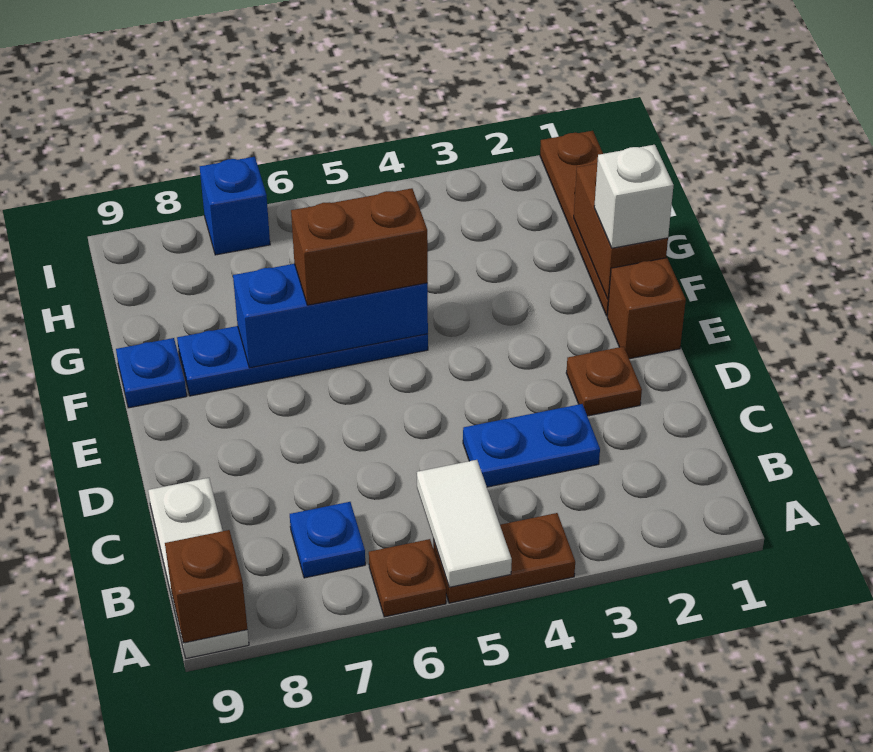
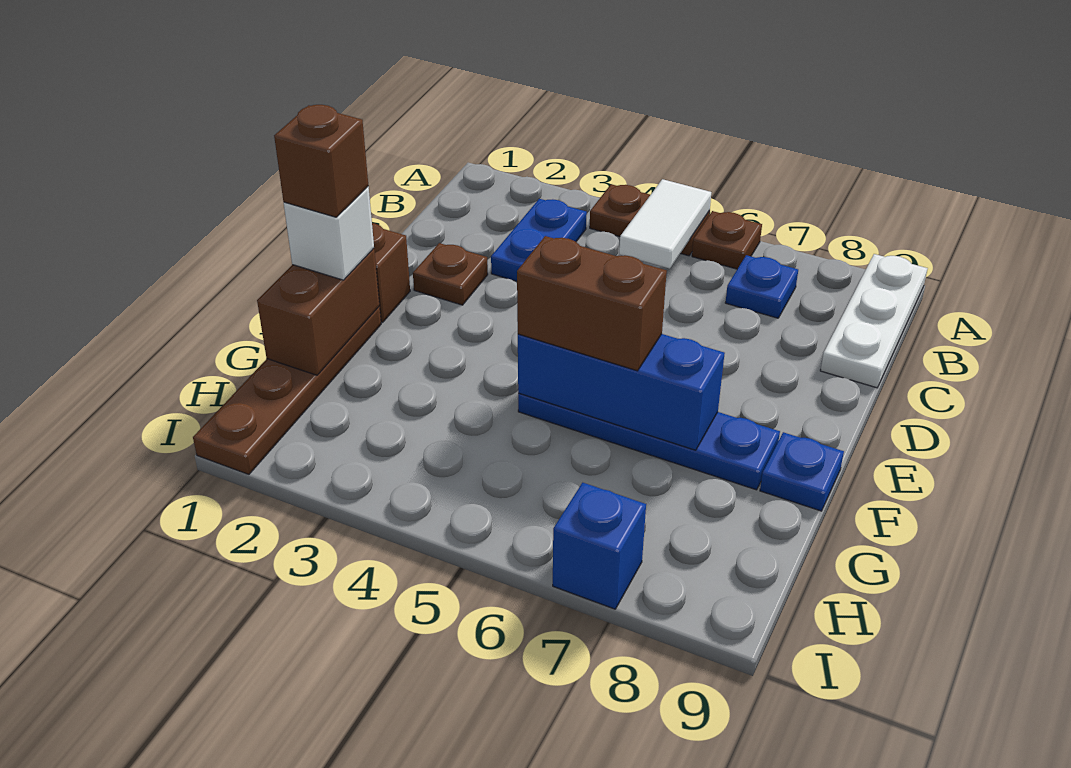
brown 1x1 brick [165,530,247,643] -> brown 1x1 brick moved to [274,105,368,217]
blue 1x2 plate [463,404,600,487] -> blue 1x2 plate turned to [491,199,587,281]

